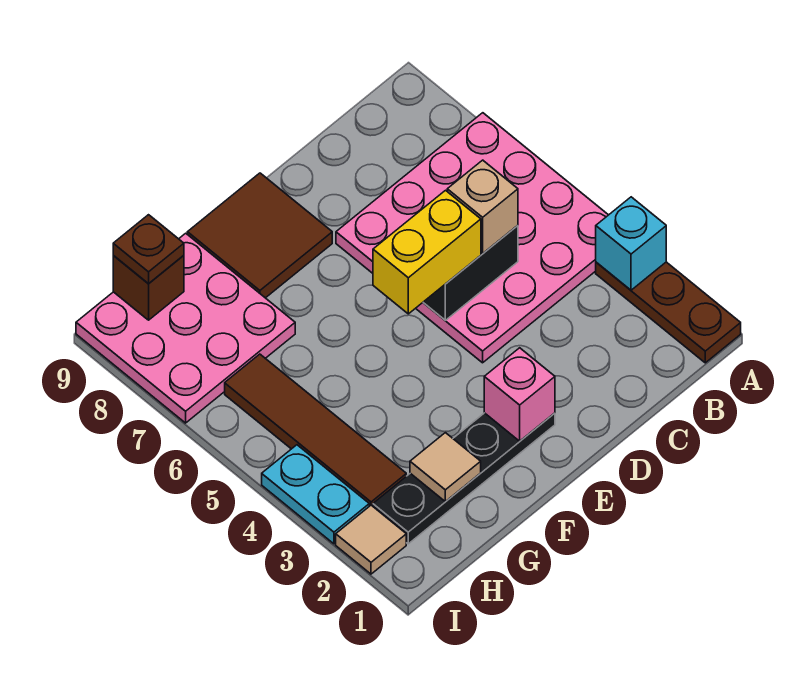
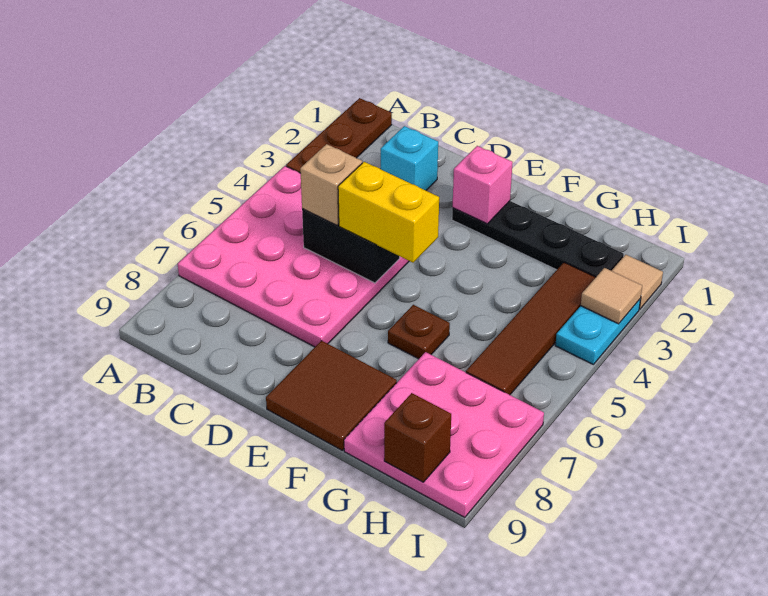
cyan 1x1 brick [596,197,666,290] -> cyan 1x1 brick moved to [381,126,438,190]
tan 1x1 tile [410,433,481,502] -> tan 1x1 tile moved to [581,268,642,324]
brown 1x1 plate [113,215,184,284] -> brown 1x1 plate moved to [388,305,450,359]

